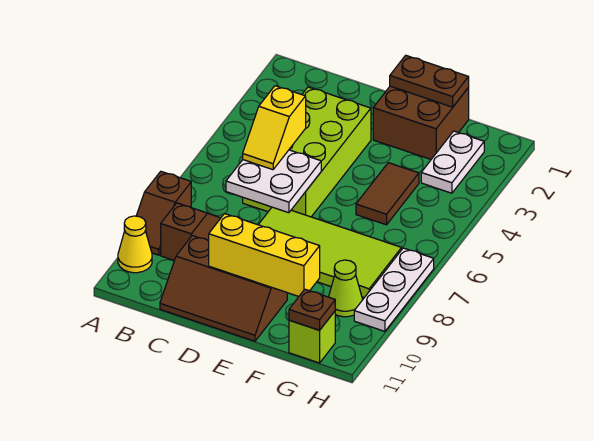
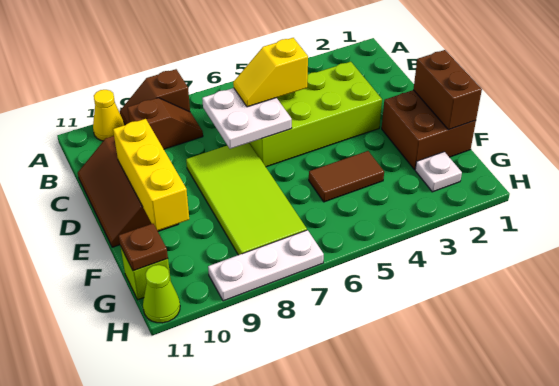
brown 1x2 plate [390,55,469,107] -> brown 1x2 brick [413,50,482,130]
white 1x2 plate [421,131,484,193] -> white 1x1 plate [415,152,462,192]
lime 1x1 cone [329,260,362,317] -> lime 1x1 cone moved to [143,265,180,323]

